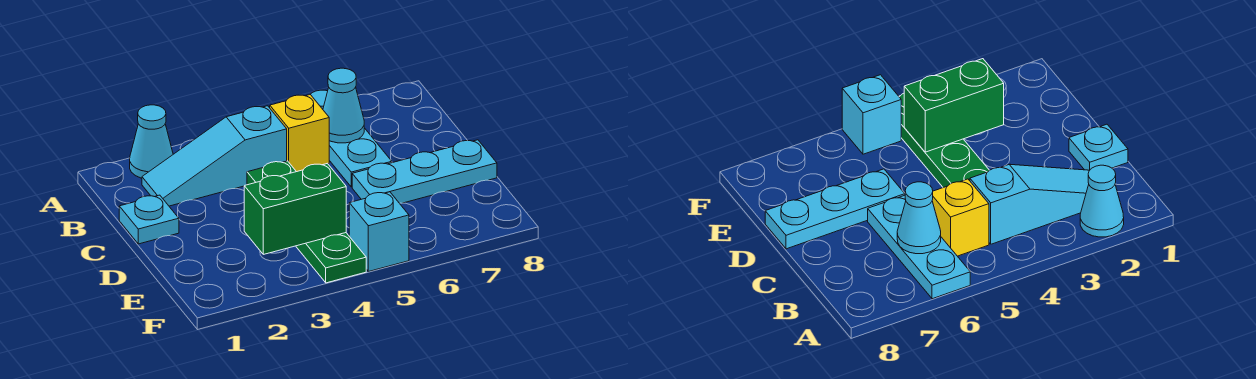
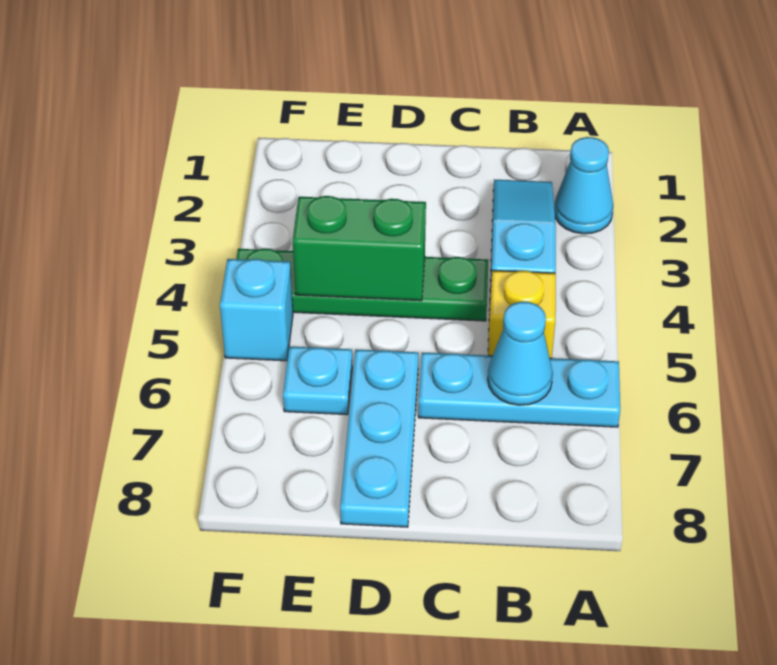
cyan 1x1 plate [119,195,179,244] -> cyan 1x1 plate moved to [283,346,352,415]
green 1x2 brick [244,163,346,254] -> green 1x2 brick turned to [293,196,426,301]

